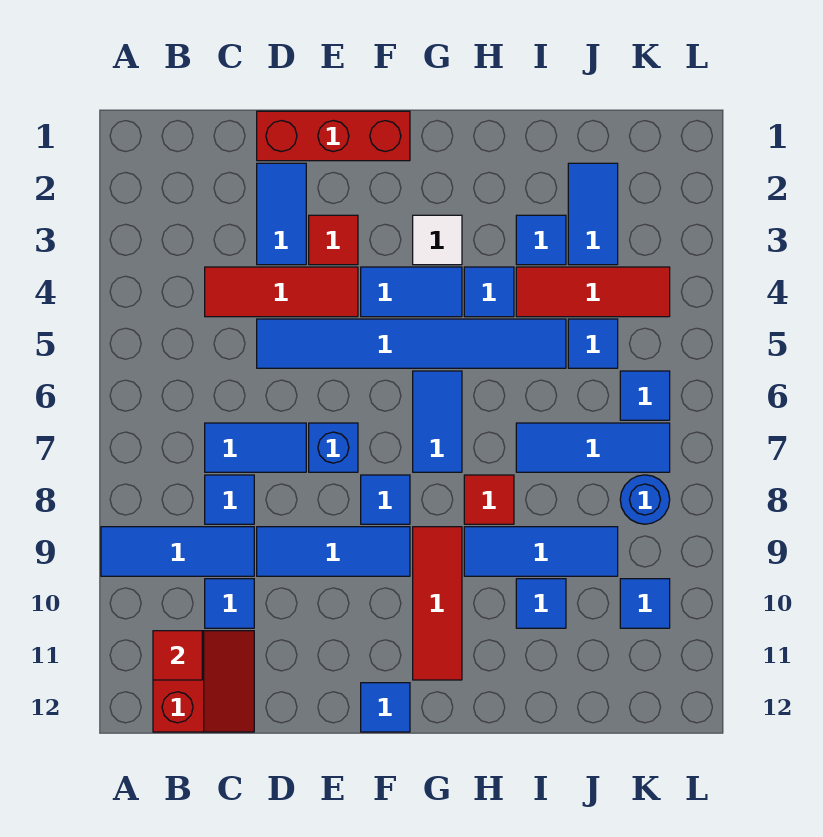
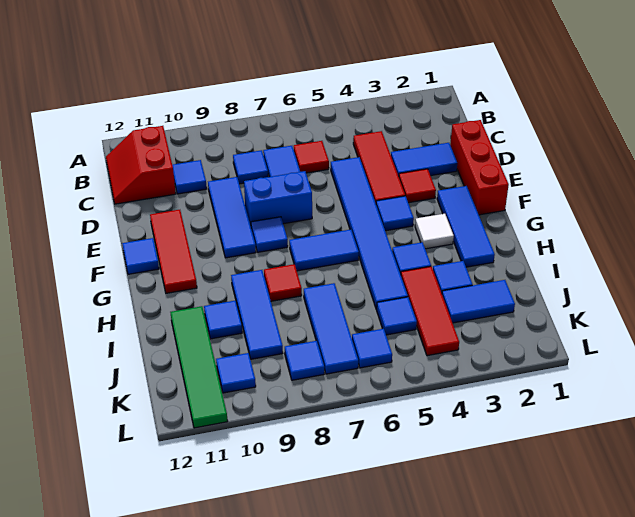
blue 1x3 tile [101,527,254,576] -> blue 1x3 tile moved to [437,186,495,267]
red 2x2 slope [153,631,254,732] -> red 2x2 slope turned to [106,126,176,204]
red 1x1 tile [153,631,202,680] -> red 1x1 tile moved to [294,141,329,173]
blue 1x1 brick [309,423,358,472] -> blue 1x2 brick [244,171,312,226]
blue 1x2 tile [361,267,462,317] -> blue 1x1 tile [376,196,414,231]
red 1x3 tile [413,527,462,680] -> red 1x3 tile turned to [150,210,197,293]
none -> green 1x4 tile [170,306,228,428]
blue 1x1 round brick [620,475,670,524] -> blue 1x1 tile [285,341,324,380]

